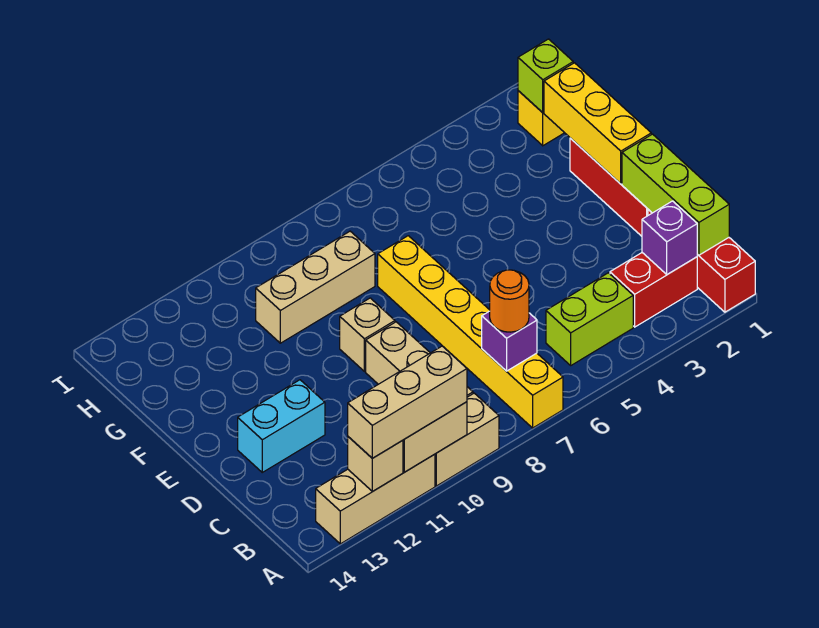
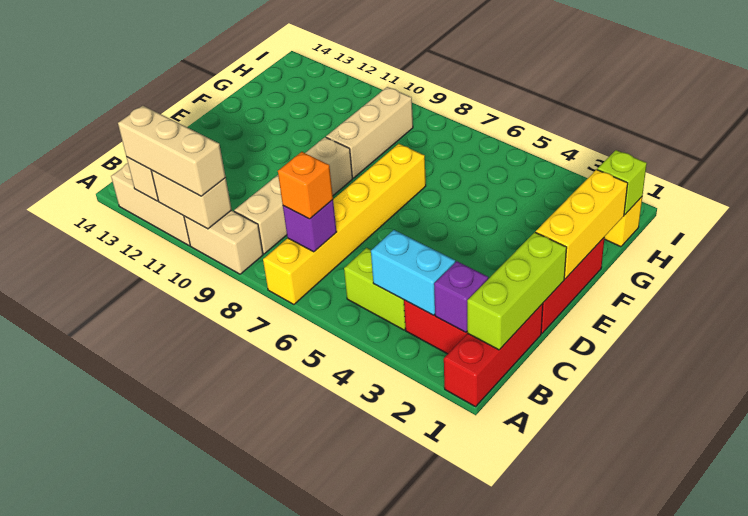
orange 1x1 round brick [490,270,529,332] -> orange 1x1 brick [278,152,333,219]
cyan 1x2 brick [238,380,325,472] -> cyan 1x2 brick moved to [371,230,455,315]
tan 1x3 brick [256,231,375,343] -> tan 1x3 brick turned to [326,87,413,178]

